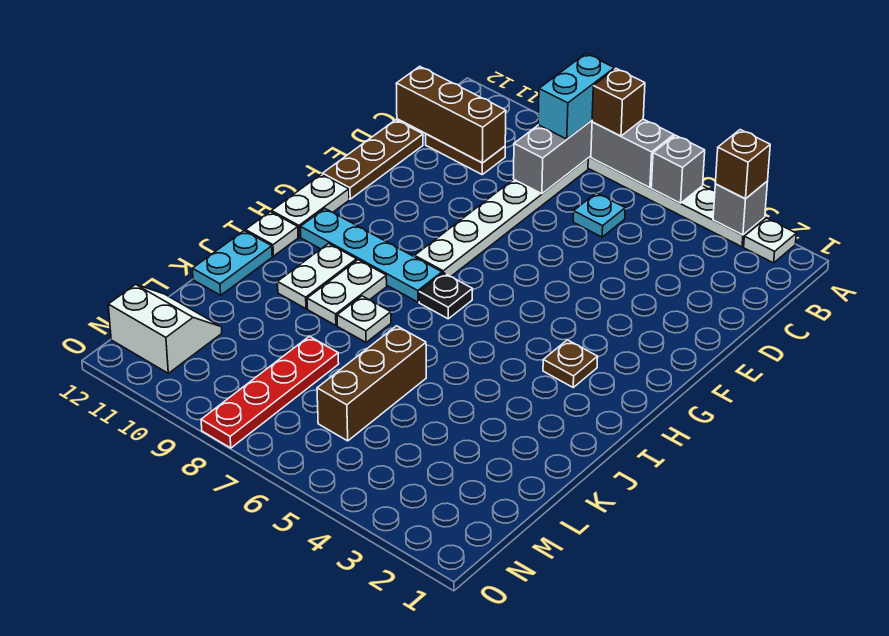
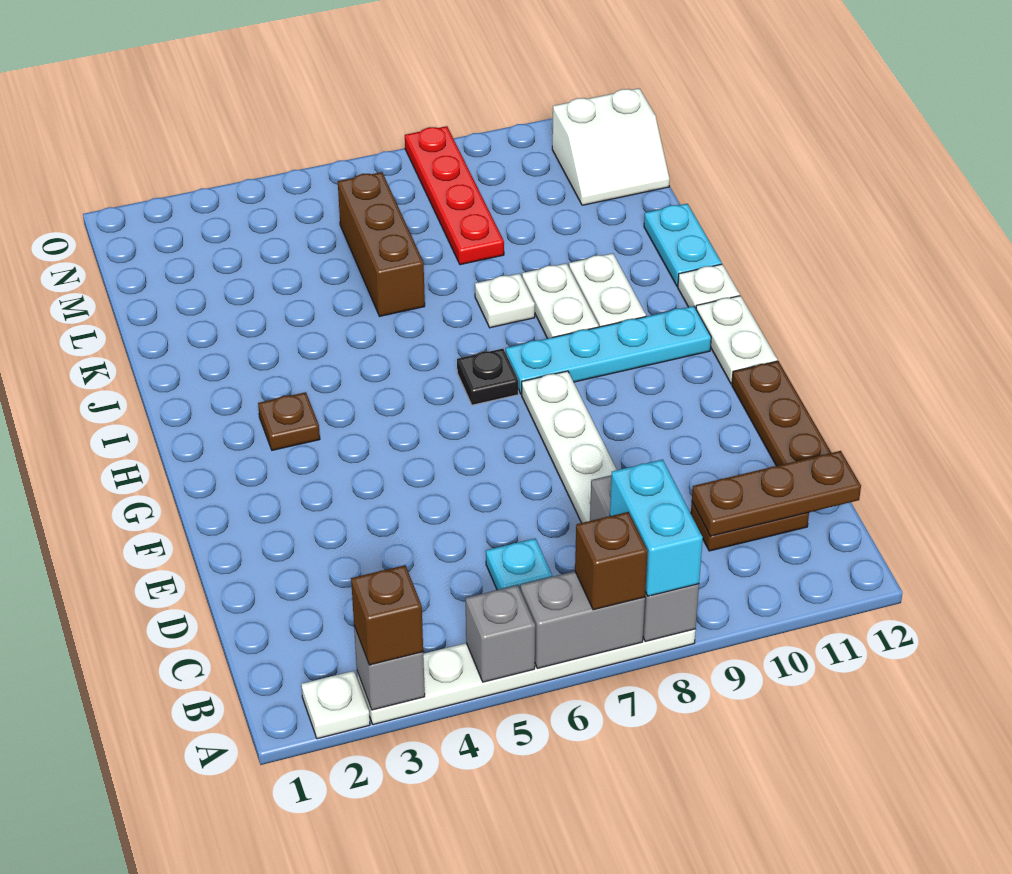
brown 1x3 brick [396,66,506,163] -> brown 1x3 plate [692,451,861,536]

